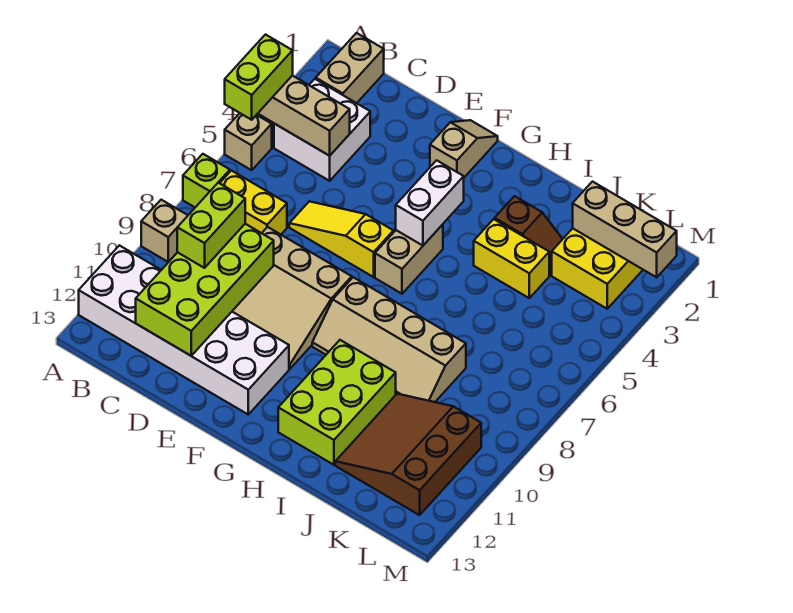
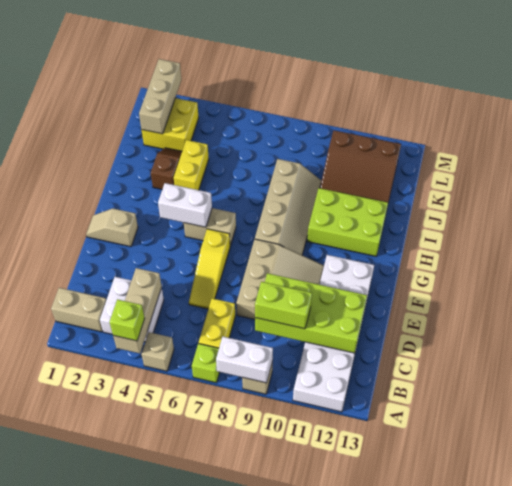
lime 1x2 brick [225,35,293,120] -> lime 1x1 brick [110,299,145,341]
none -> white 1x2 brick [216,337,273,383]

